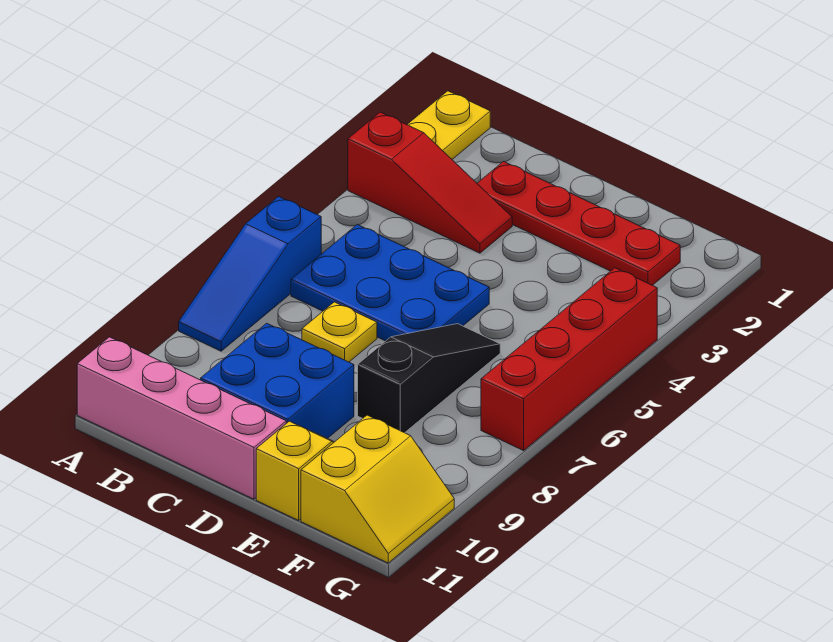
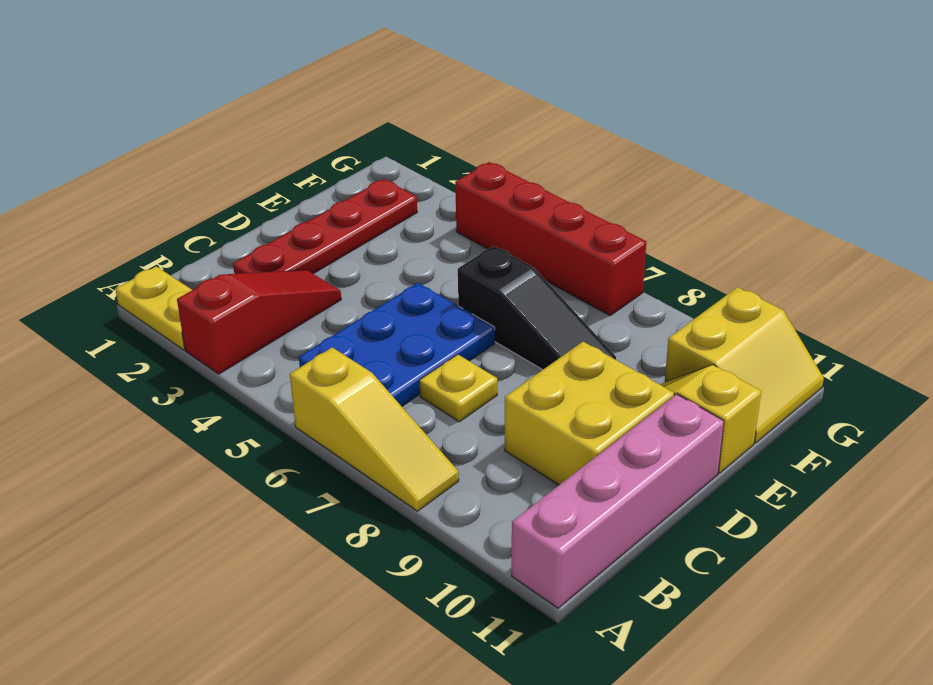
blue 1x3 slope [179,196,321,351] -> yellow 1x3 slope [290,348,459,511]
blue 2x2 brick [201,323,354,438] -> yellow 2x2 brick [505,342,674,485]
black 1x3 slope [358,324,500,433] -> black 1x3 slope turned to [458,246,616,370]
yellow 2x2 slope [301,415,454,563] -> yellow 2x2 slope turned to [665,287,824,443]

